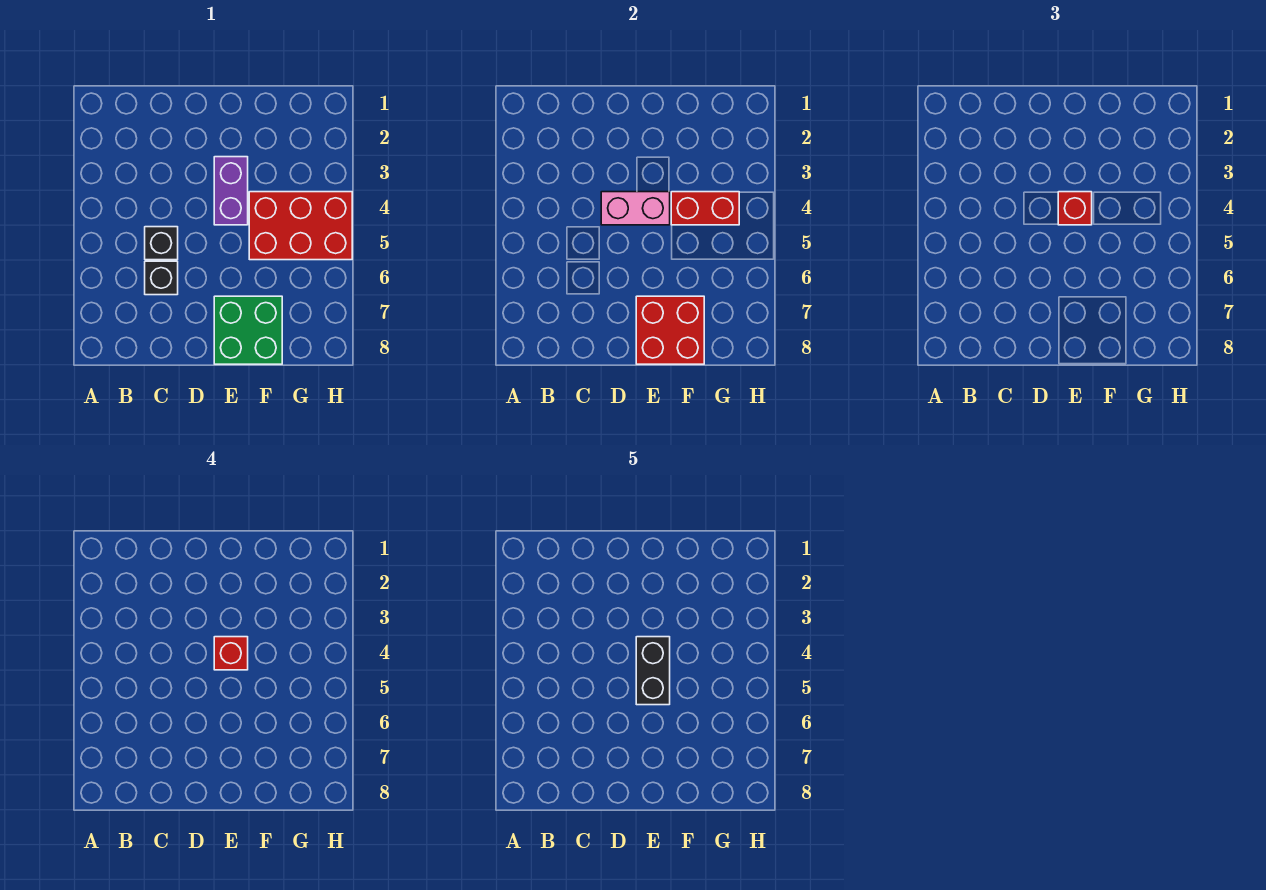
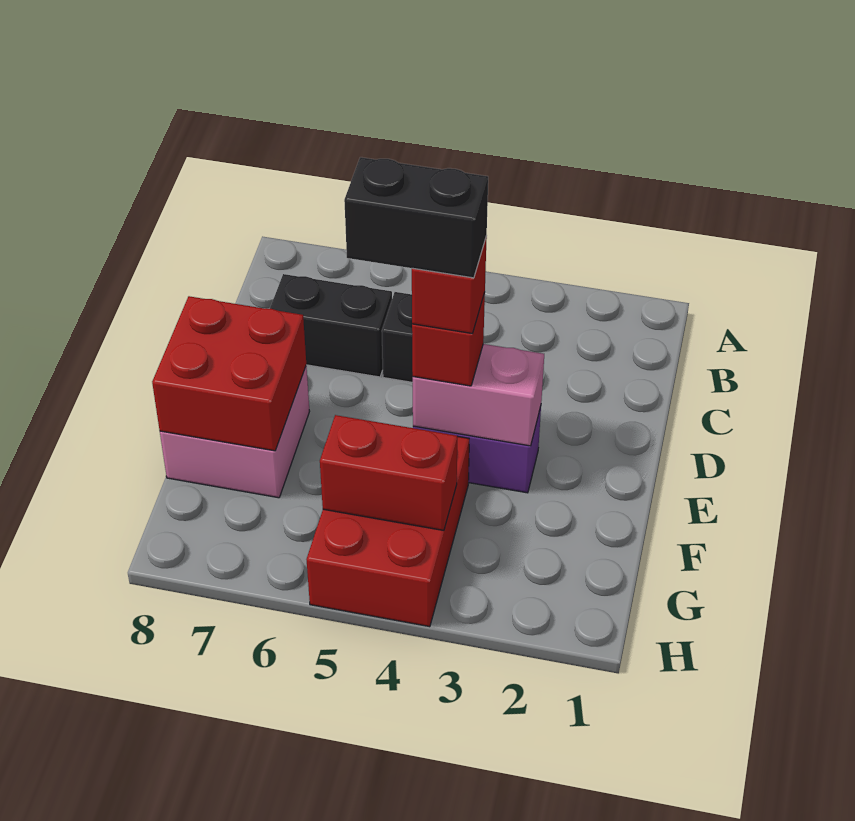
black 1x1 brick [145,261,178,295] -> black 1x2 brick [270,274,392,377]
pink 1x2 brick [601,192,670,225] -> pink 1x2 brick turned to [413,344,544,446]
green 2x2 brick [214,296,282,364] -> pink 2x2 brick [160,366,310,498]
red 1x2 brick [671,192,739,225] -> red 1x2 brick turned to [320,415,457,530]

